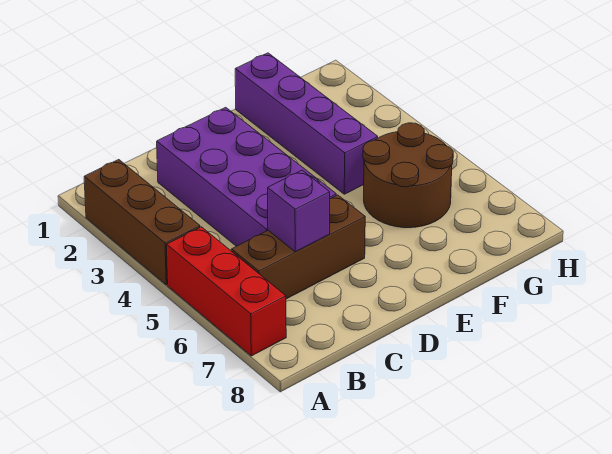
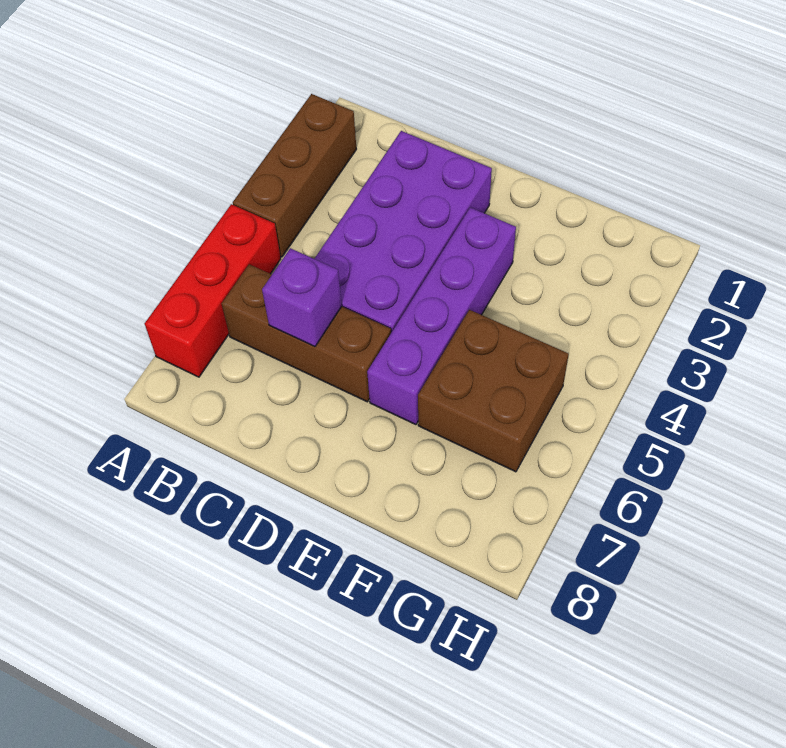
purple 1x4 brick [235,53,378,194] -> purple 1x4 brick moved to [367,207,516,425]
brown 2x2 round brick [363,123,453,228] -> brown 2x2 brick [418,310,569,472]

